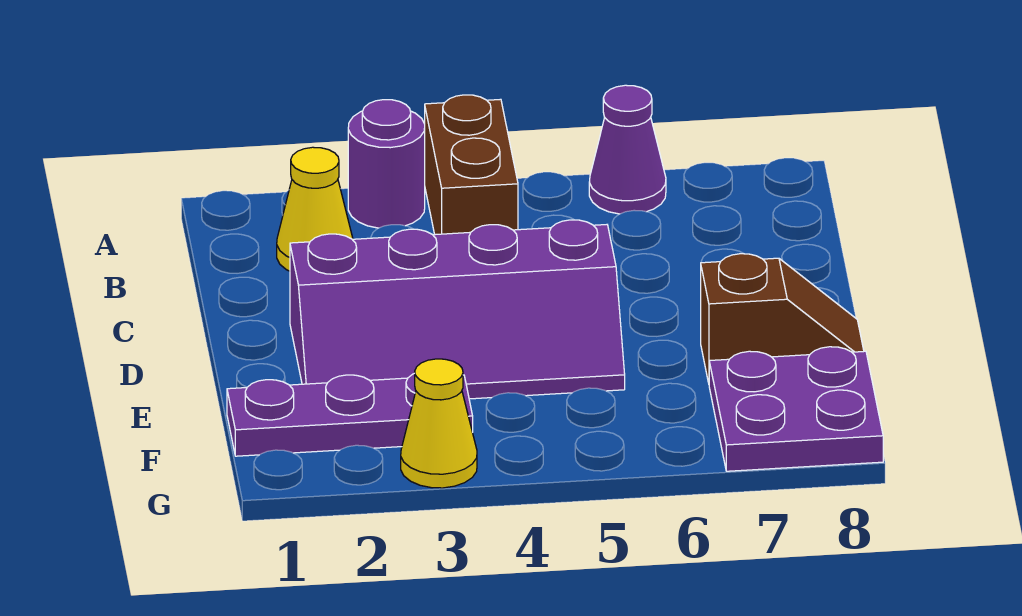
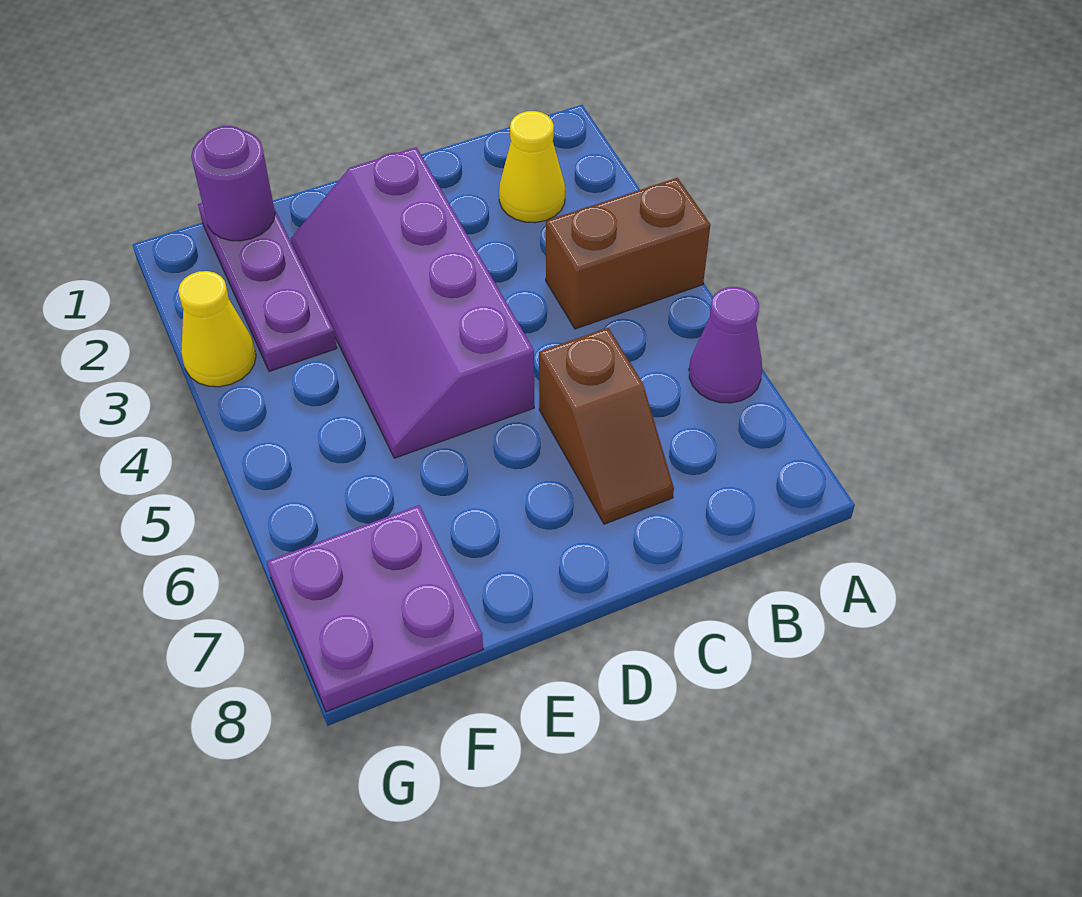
purple 1x1 round brick [348,100,425,228] -> purple 1x1 round brick moved to [191,126,275,241]
brown 1x2 slope [701,254,864,383] -> brown 1x2 slope moved to [539,328,674,524]

